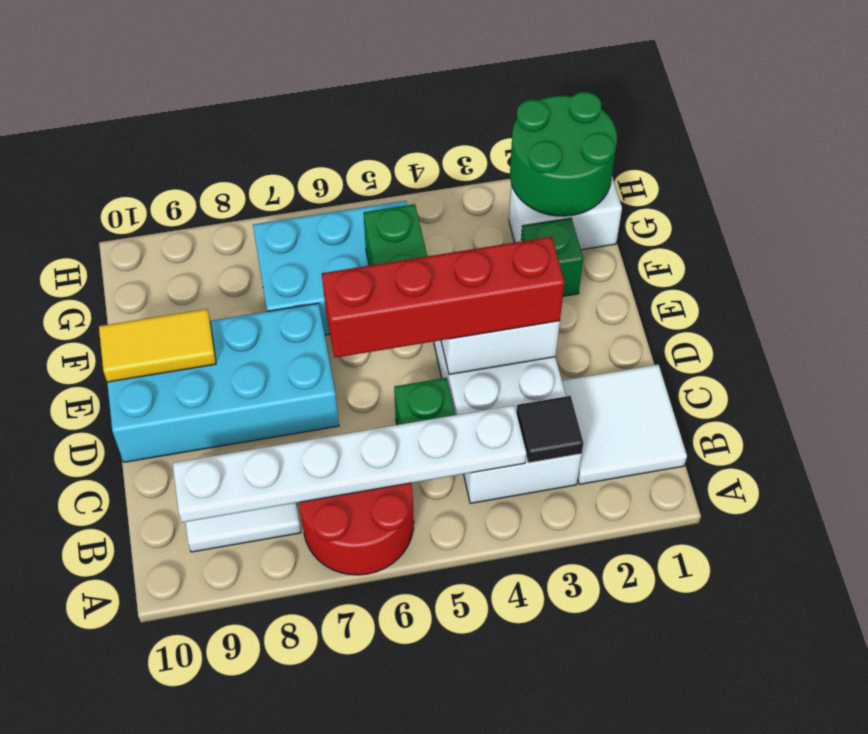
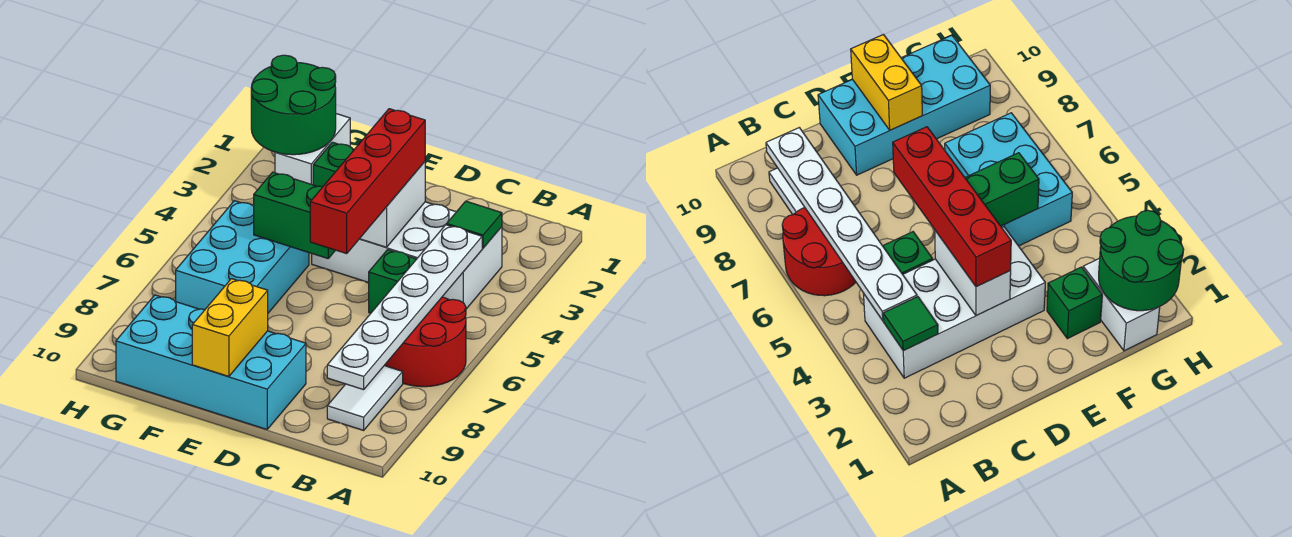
white 2x2 tile [562,364,687,484] -> none
black 1x1 tile [517,396,583,463] -> green 1x1 tile [447,201,502,248]
cyan 2x4 brick [107,303,339,462] -> cyan 2x4 brick turned to [116,295,306,429]
yellow 1x2 tile [99,309,216,382] -> yellow 1x2 brick [192,279,268,376]

